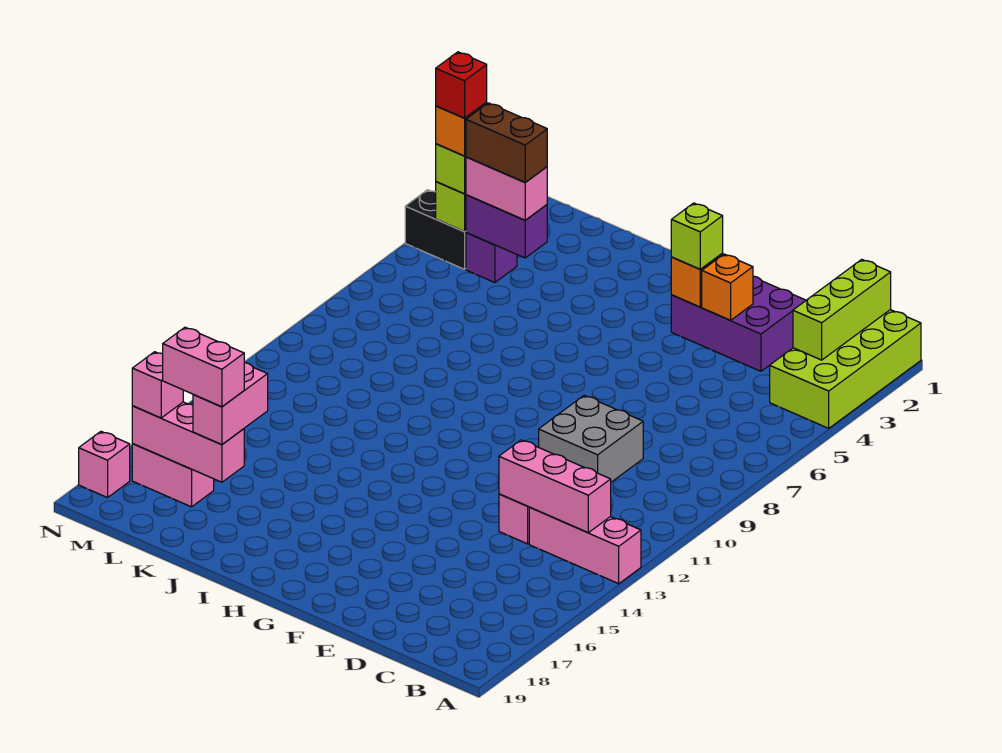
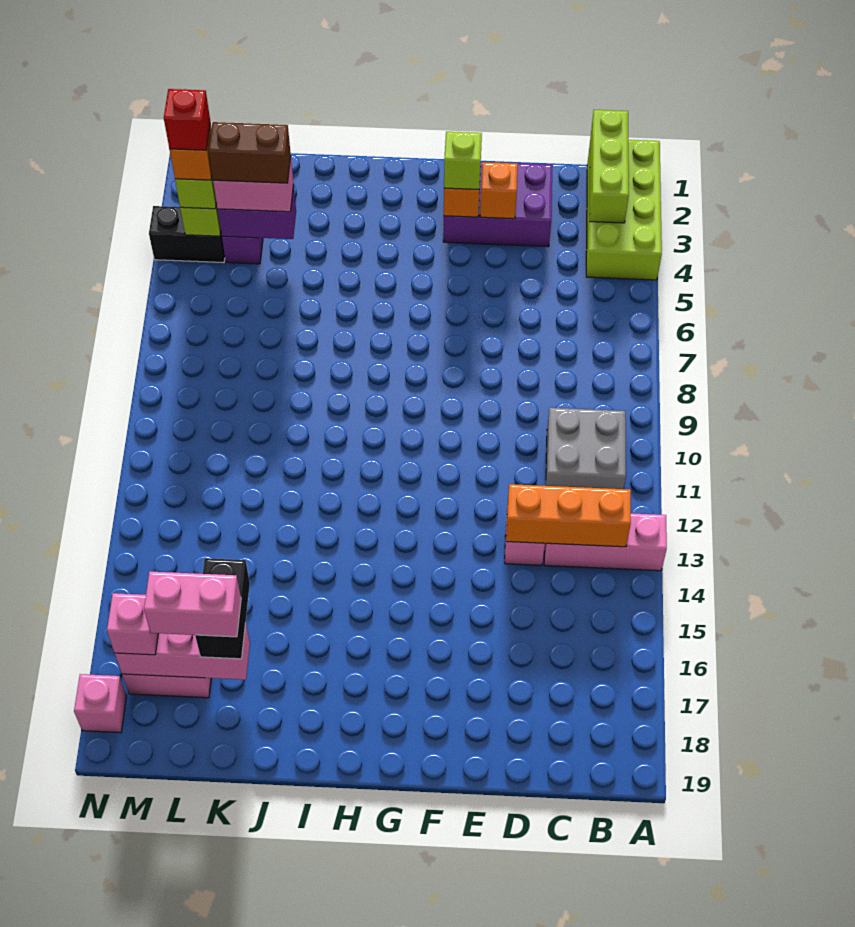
pink 1x3 brick [499,440,611,533] -> orange 1x3 brick [506,484,631,547]
grey 2x2 brick [539,396,643,482] -> grey 2x2 brick moved to [546,408,626,489]
pink 1x2 brick [193,363,268,444] -> black 1x2 brick [195,558,250,659]

